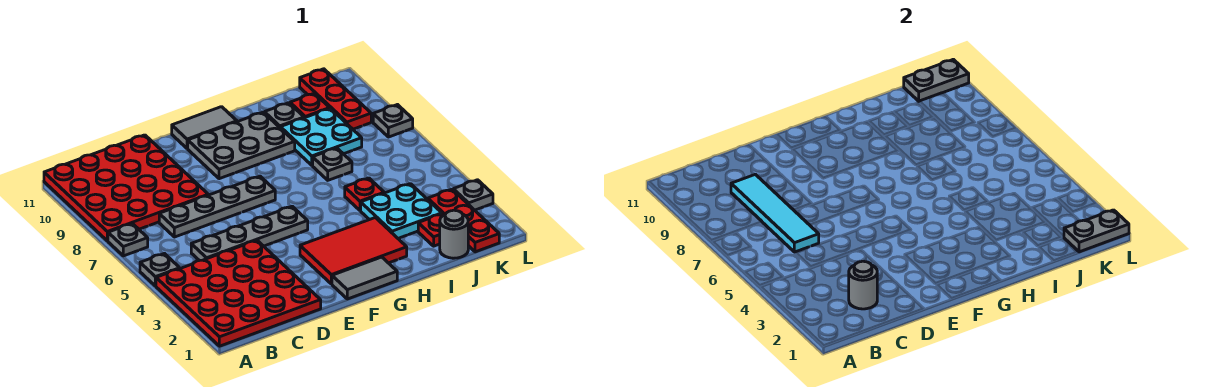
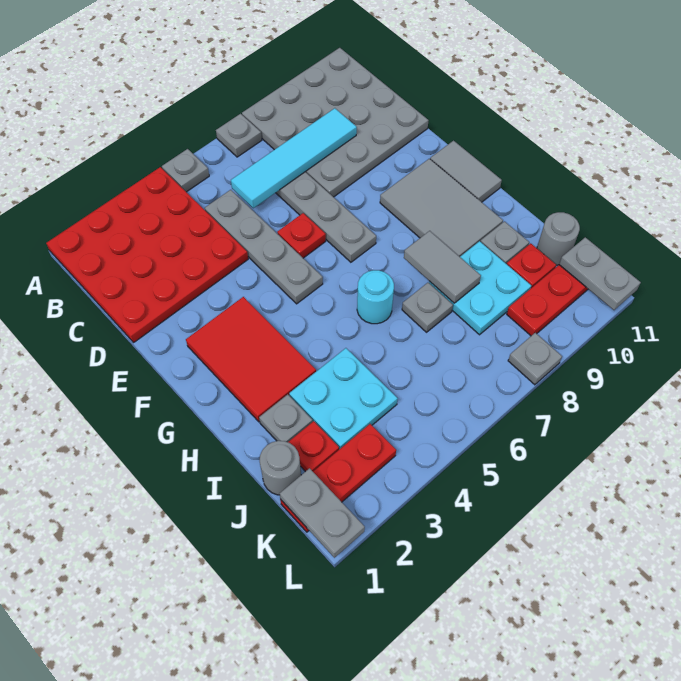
red 4x4 plate [44,135,208,241] -> grey 4x4 plate [242,48,429,197]
grey 1x1 round brick [849,261,877,309] -> grey 1x1 round brick moved to [537,212,580,265]
grey 1x2 tile [332,257,397,299] -> grey 1x2 tile moved to [404,231,481,303]
grey 2x3 plate [188,112,295,179] -> grey 2x3 tile [380,159,503,257]
none -> cyan 1x1 round brick [357,270,394,324]
red 1x1 plate [345,178,384,210] -> red 1x1 plate moved to [277,213,326,258]
grey 1x1 plate [453,180,493,210] -> grey 1x1 plate moved to [259,394,313,442]

